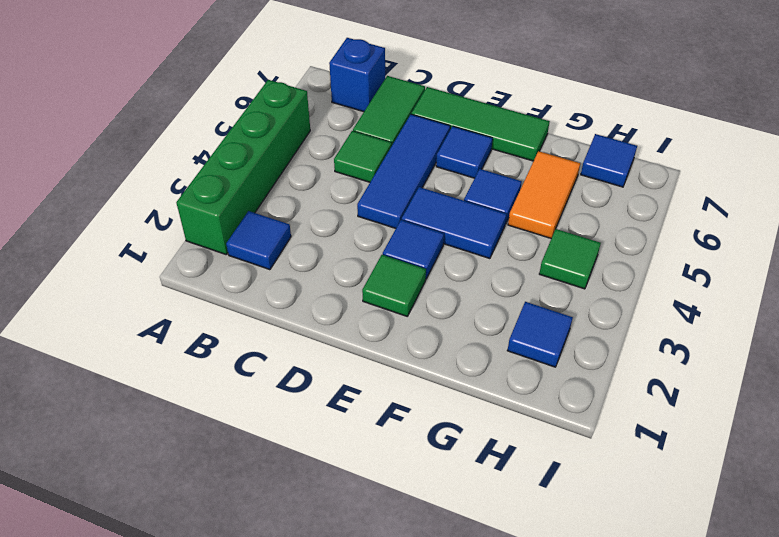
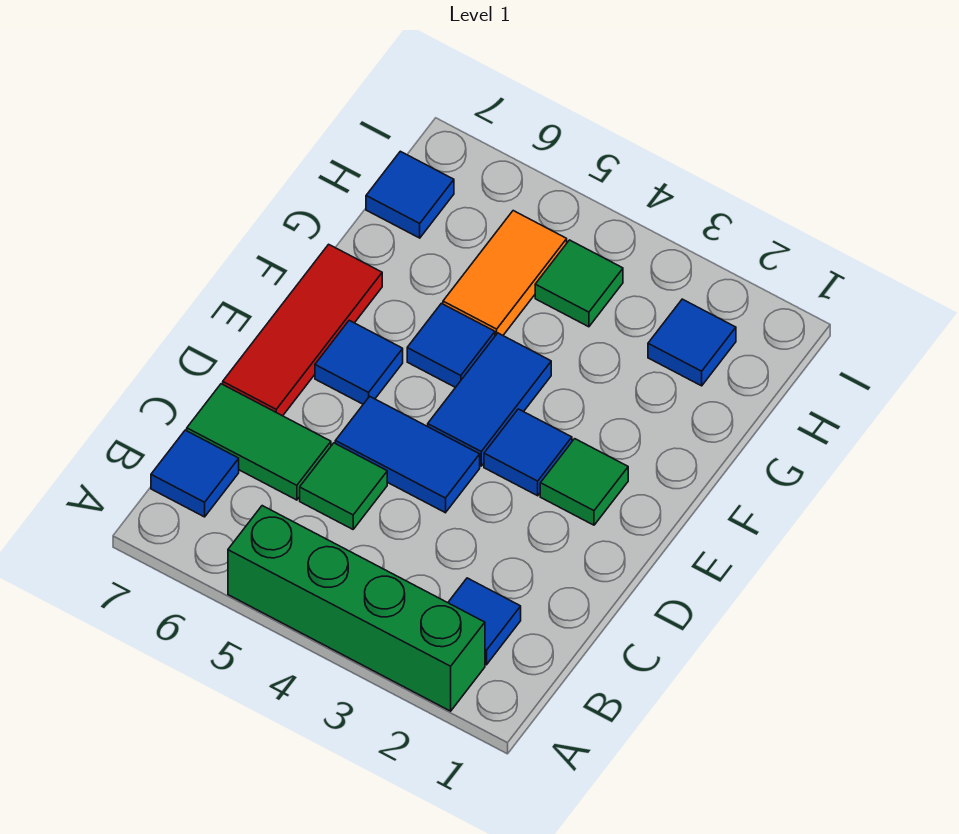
blue 1x1 brick [329,38,385,112] -> blue 1x1 tile [151,430,239,517]
blue 1x3 tile [357,114,450,228] -> blue 1x2 tile [335,396,480,513]
green 1x3 tile [411,87,550,161] -> red 1x3 tile [223,244,382,416]
orange 1x2 tile [508,151,580,238] -> orange 1x2 tile turned to [443,211,567,336]

